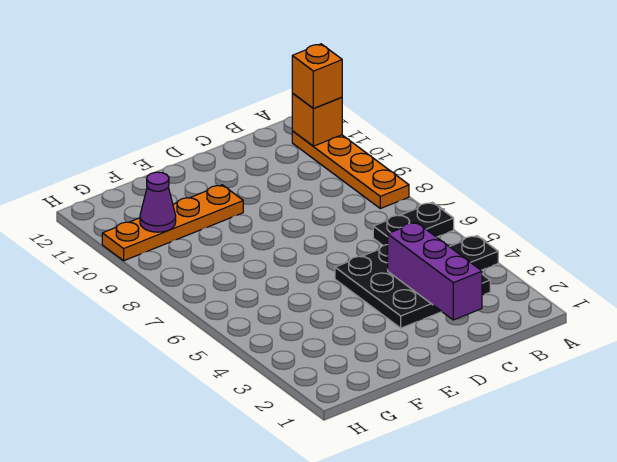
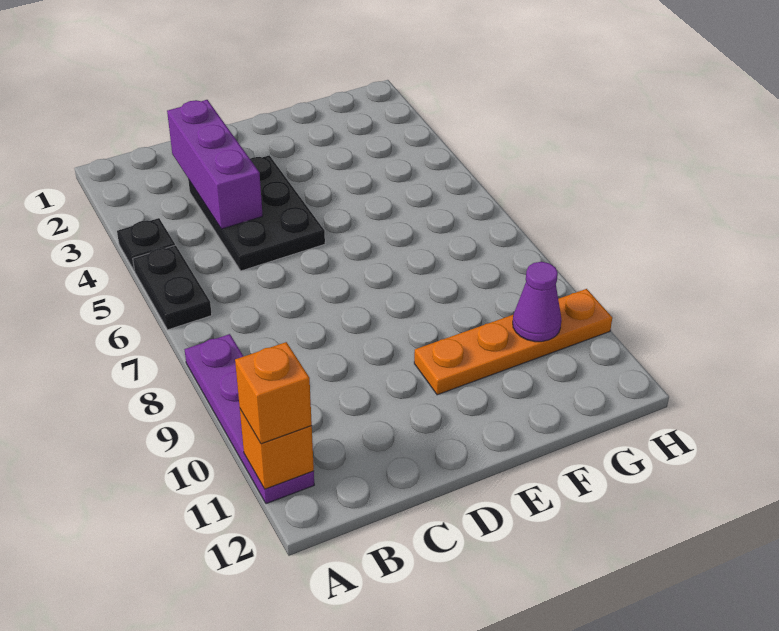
black 1x2 plate [373,202,454,245] -> black 1x2 plate turned to [133,245,212,330]
orange 1x4 plate [292,131,409,209] -> purple 1x4 plate [185,334,314,504]
black 3x3 plate [335,245,490,328] -> black 2x3 plate [188,155,325,271]

